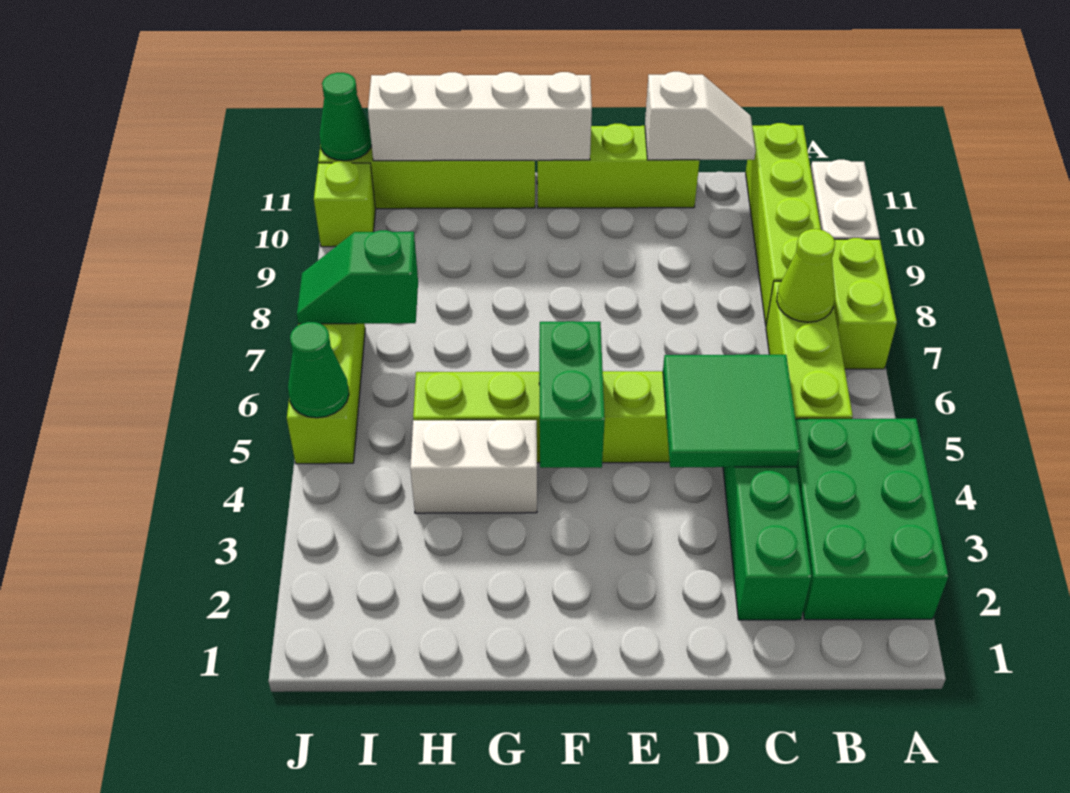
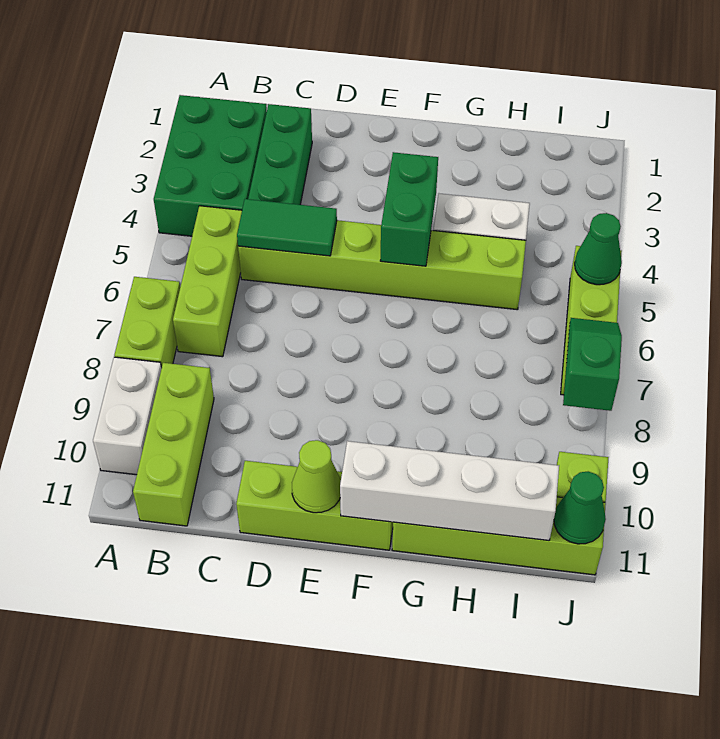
lime 1x1 cone [777,229,835,322] -> lime 1x1 cone moved to [292,440,341,513]
lime 1x4 brick [746,123,821,325] -> lime 1x3 brick [133,363,214,526]
green 2x2 tile [663,355,800,467] -> green 1x2 tile [237,199,337,256]
white 1x2 slope [645,72,756,160] -> none
green 1x2 slope [297,230,418,324] -> green 1x2 slope turned to [563,318,622,411]

